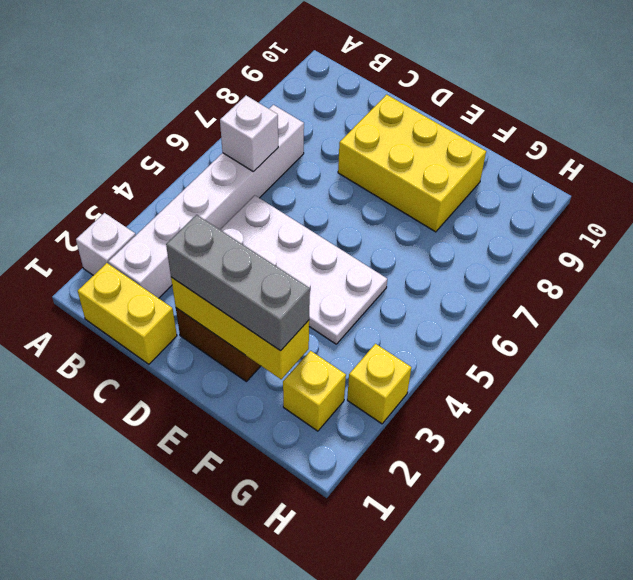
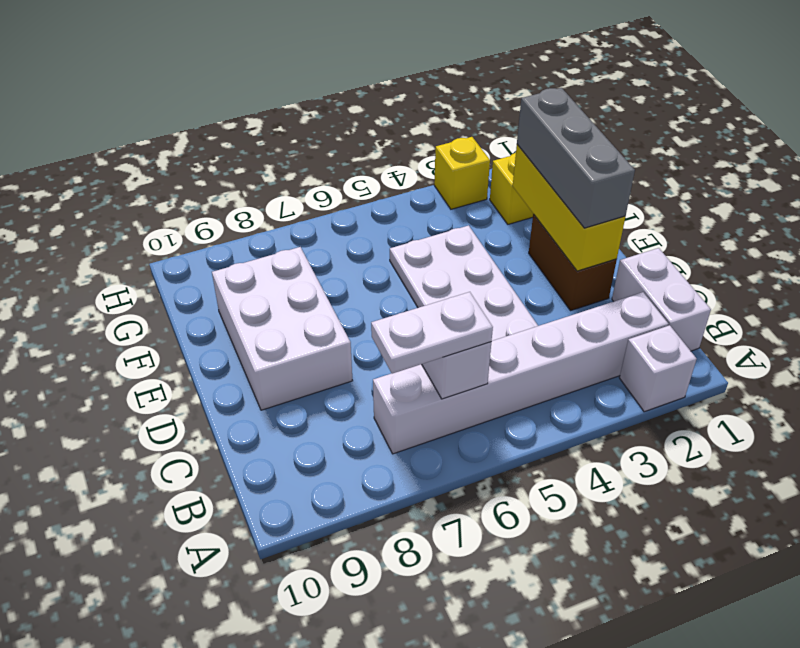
yellow 1x2 brick [78,263,177,364] -> white 1x2 brick [612,248,711,351]
none -> white 1x2 plate [371,292,493,374]
yellow 2x3 brick [338,95,486,232] -> white 2x3 brick [212,247,353,410]

